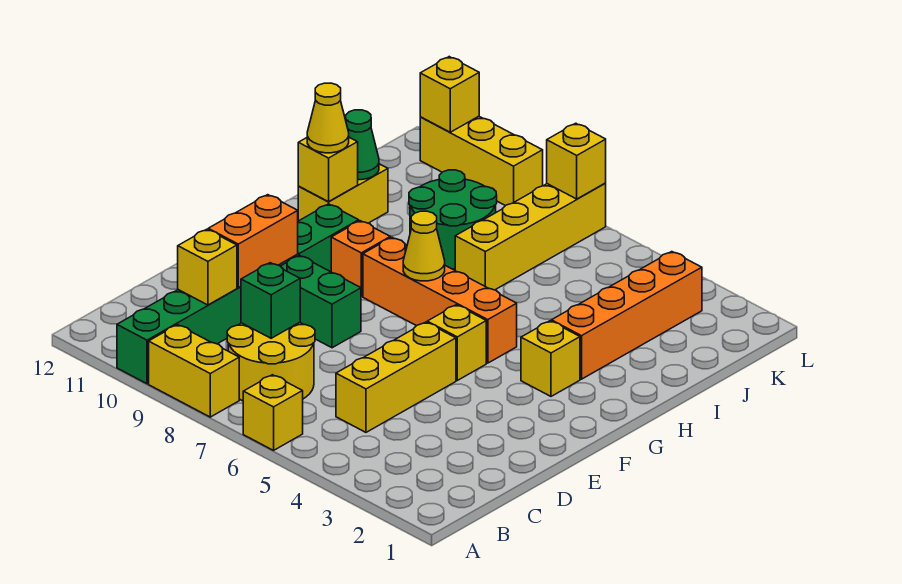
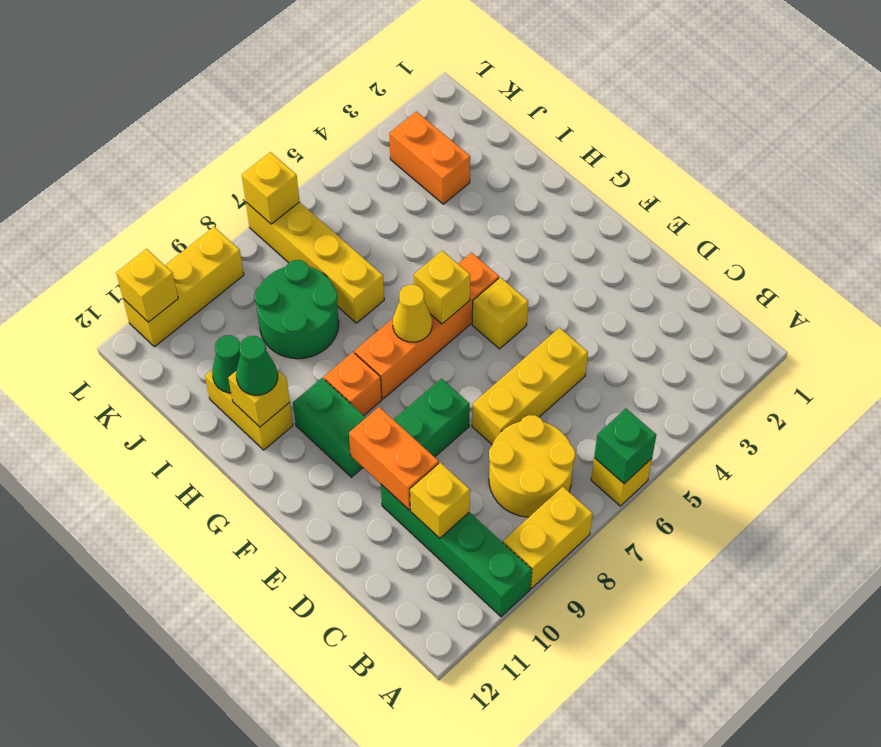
yellow 1x3 brick [336,322,456,432] -> yellow 1x3 brick turned to [472,328,588,444]
green 1x1 brick [241,263,300,338] -> green 1x1 brick moved to [594,409,656,484]
yellow 1x1 brick [521,321,580,396] -> yellow 1x1 brick moved to [414,251,470,324]
orange 1x4 brick [551,252,702,379] -> orange 1x2 brick [389,111,470,204]
yellow 1x1 cone [307,83,349,153] -> green 1x1 cone [236,336,278,395]

